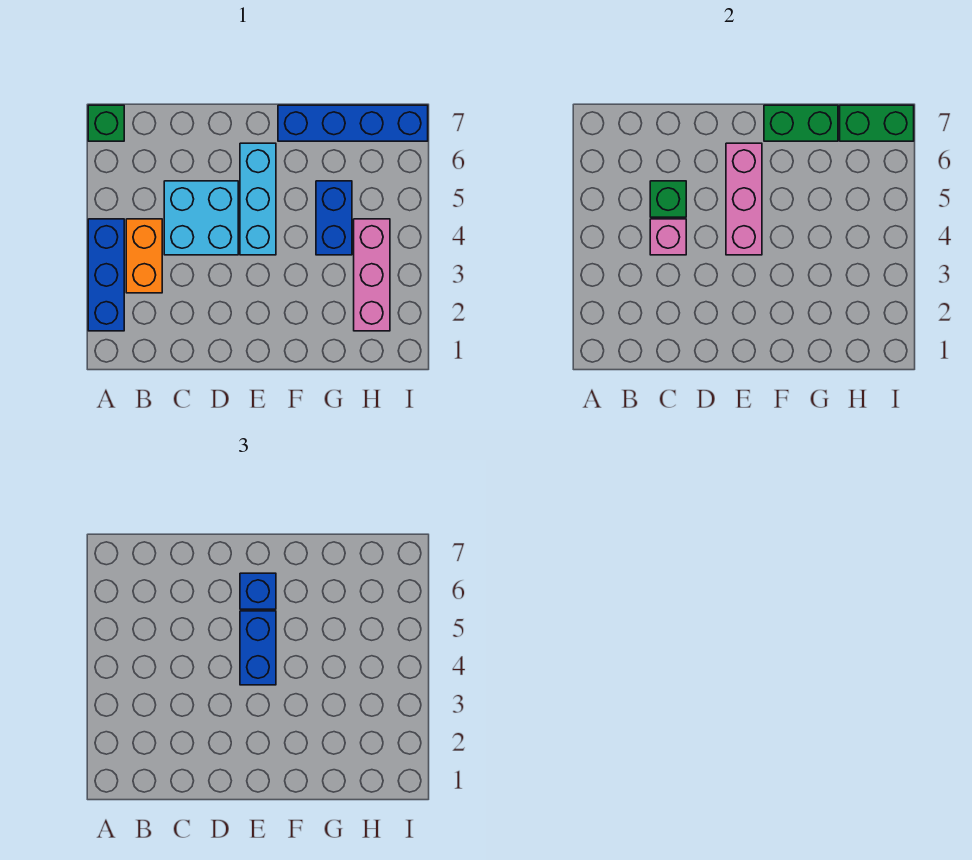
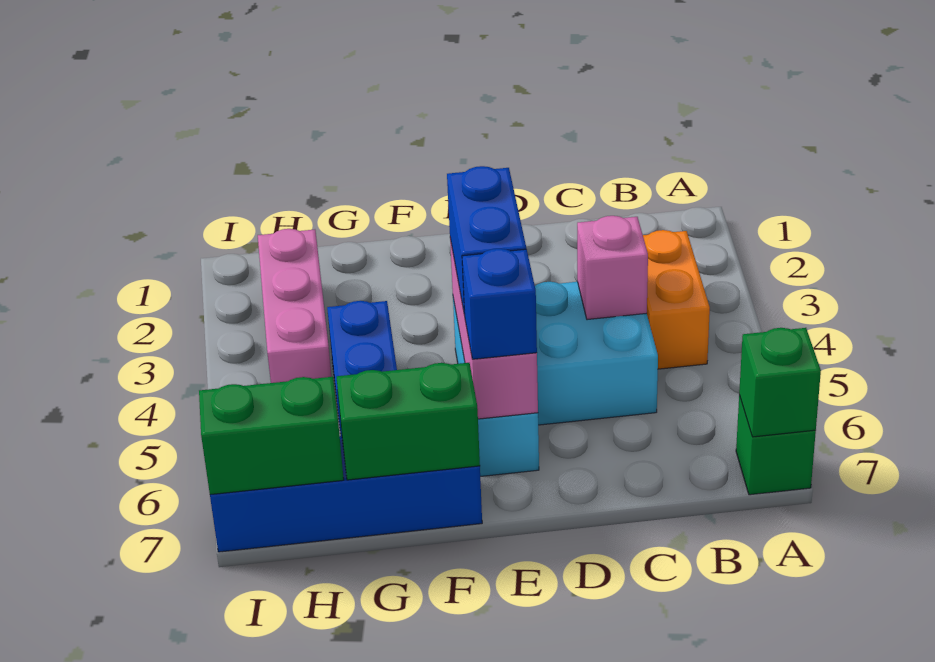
blue 1x3 brick [88,219,124,331] -> none
green 1x1 brick [650,181,686,217] -> green 1x1 brick moved to [739,328,821,437]

